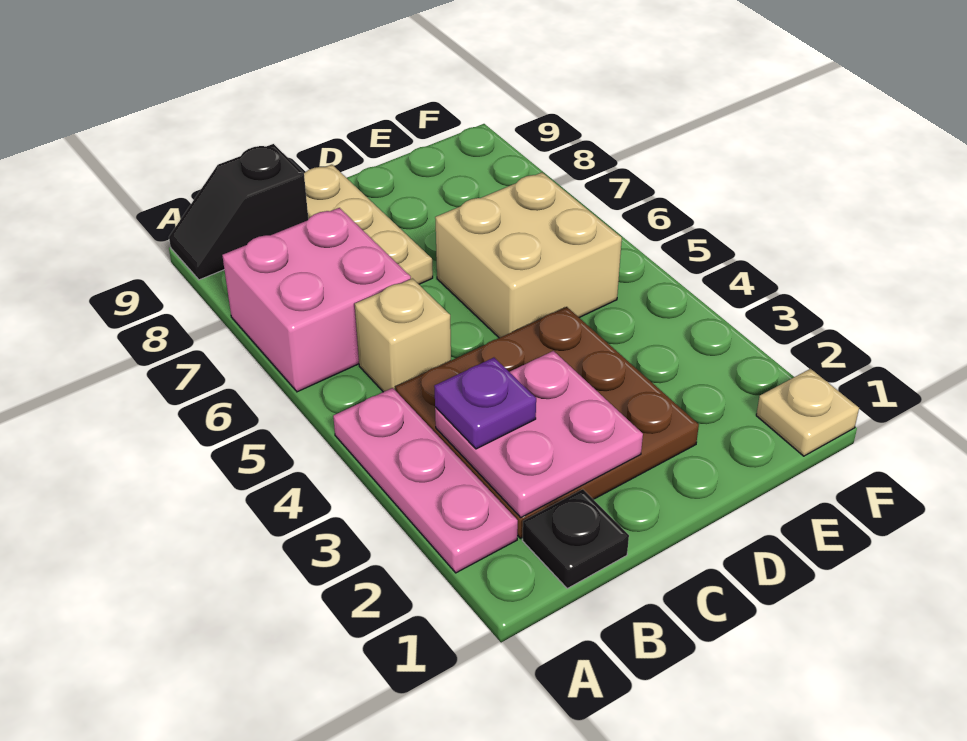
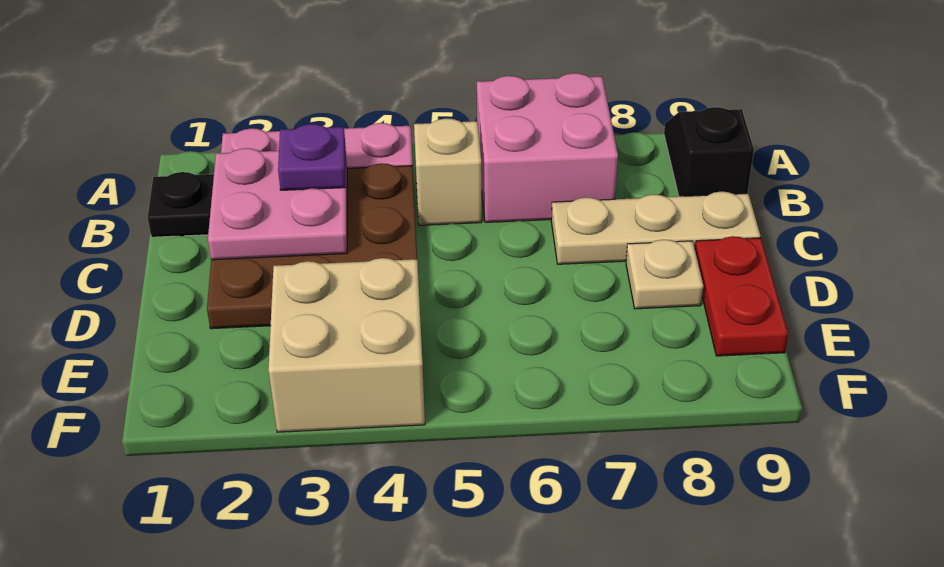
tan 2x2 brick [435,173,622,338] -> tan 2x2 brick moved to [268,258,425,432]
none -> red 1x2 plate [695,236,788,356]
tan 1x1 plate [756,369,859,456] -> tan 1x1 plate moved to [626,240,703,309]

